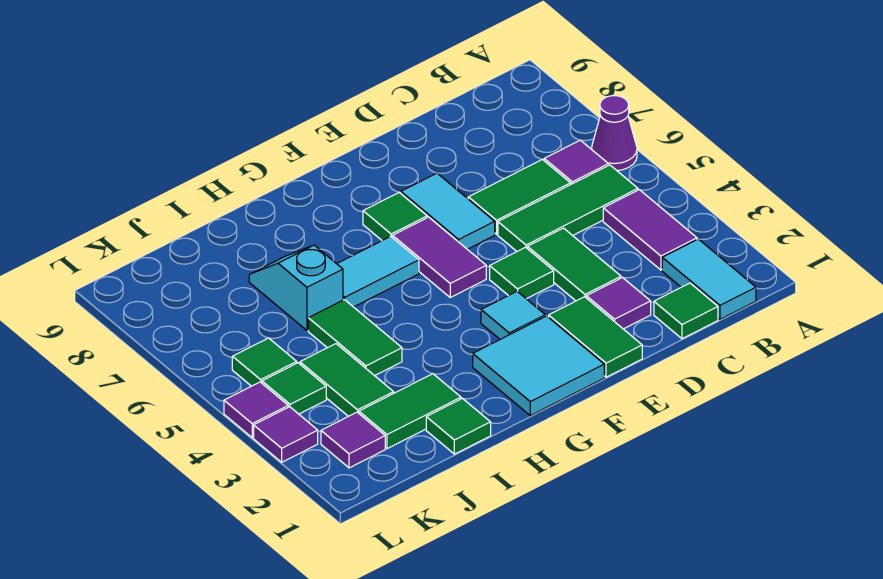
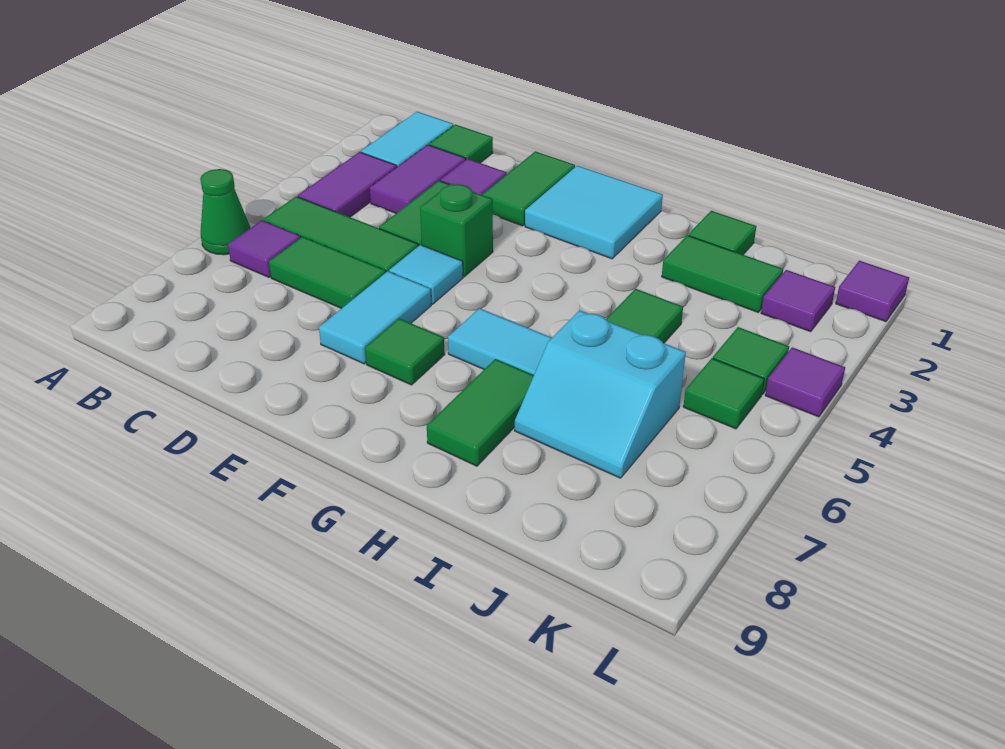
purple 1x1 cone [592,96,637,171] -> green 1x1 cone [200,169,250,255]
green 1x1 tile [490,247,554,299] -> green 1x1 brick [420,184,493,277]
cyan 1x1 tile [481,291,545,339] -> cyan 1x1 tile moved to [389,245,463,304]
purple 1x2 tile [393,217,486,297] -> purple 1x2 tile moved to [370,145,466,213]
cyan 1x2 slope [249,245,343,330] -> cyan 2x2 slope [515,310,686,478]
green 1x2 tile [300,344,394,416] -> green 1x2 tile moved to [427,359,534,466]
purple 1x1 tile [254,407,318,462] -> purple 1x1 tile moved to [836,261,909,322]

